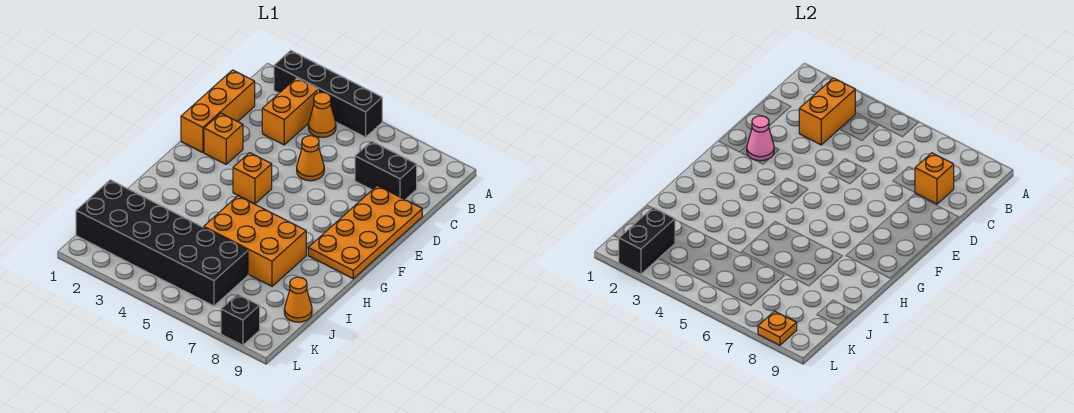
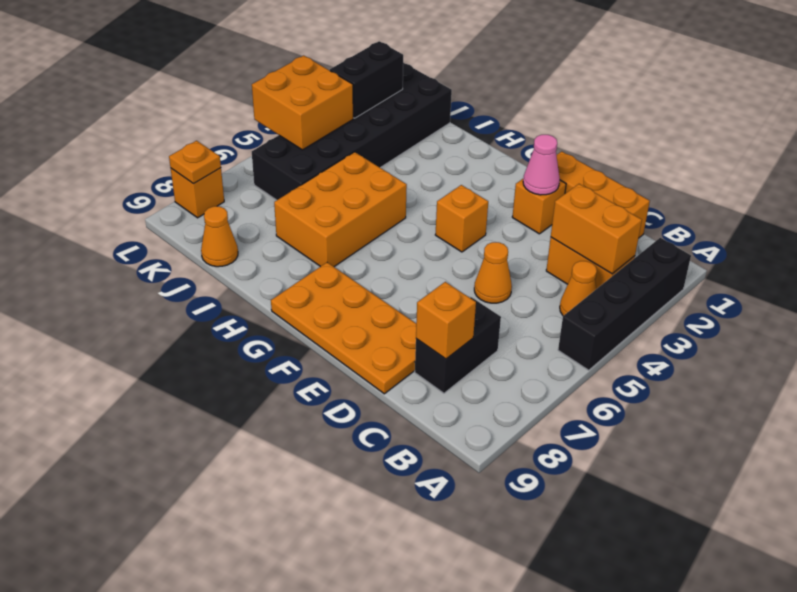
black 1x2 brick [619,208,675,274] -> black 1x2 brick turned to [330,41,403,118]
none -> orange 2x2 brick [252,56,353,150]
black 1x1 brick [221,294,260,345] -> orange 1x1 brick [171,168,224,218]

